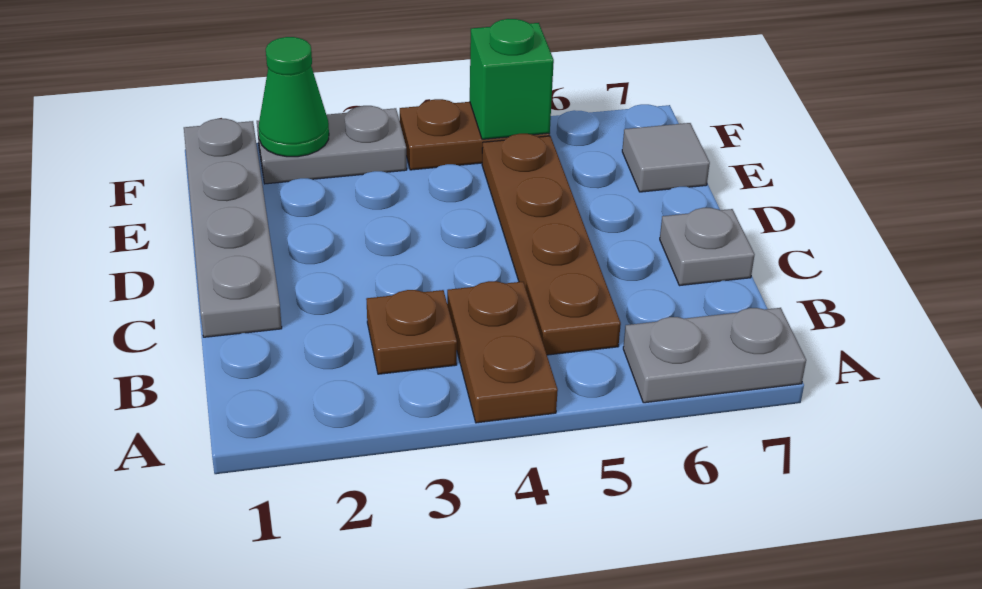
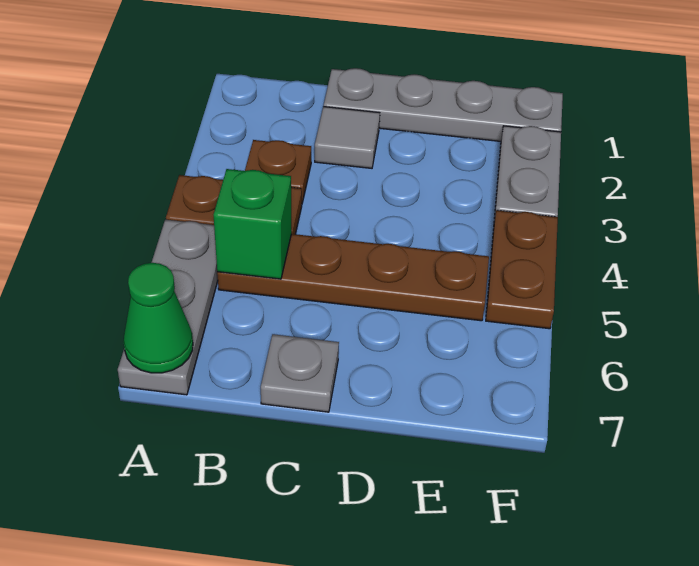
grey 1x2 plate [623,308,806,403] -> grey 1x3 plate [118,220,218,395]
grey 1x1 tile [622,123,710,192] -> grey 1x1 tile moved to [315,107,380,168]
green 1x1 cone [258,37,329,157] -> green 1x1 cone moved to [123,263,193,373]
green 1x1 brick [470,19,554,139] -> green 1x1 brick moved to [214,169,292,279]

